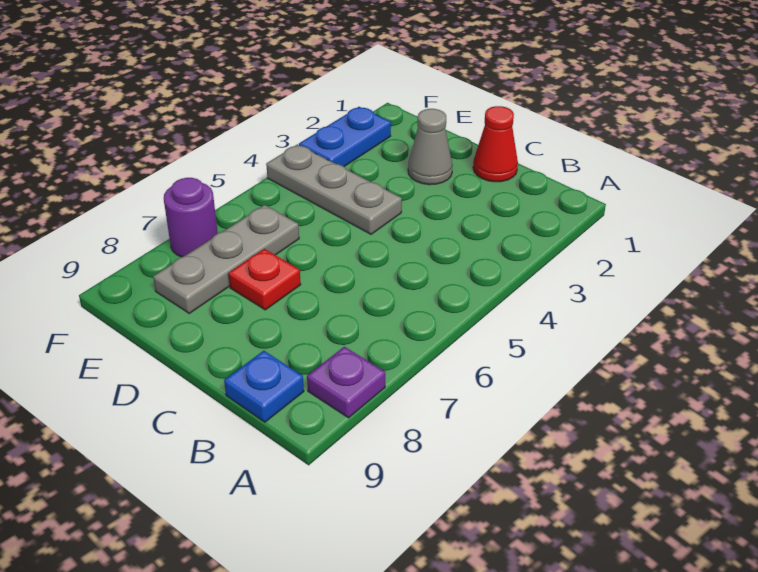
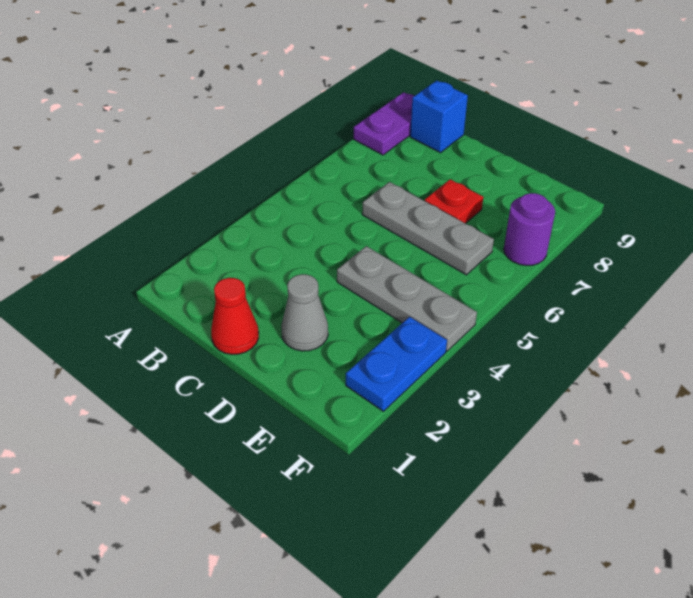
purple 1x1 plate [307,347,385,418] -> purple 1x2 plate [354,92,414,155]
blue 1x1 plate [224,351,304,422] -> blue 1x1 brick [410,80,468,153]
grey 1x3 plate [153,205,299,313] -> grey 1x3 plate turned to [362,182,494,275]

